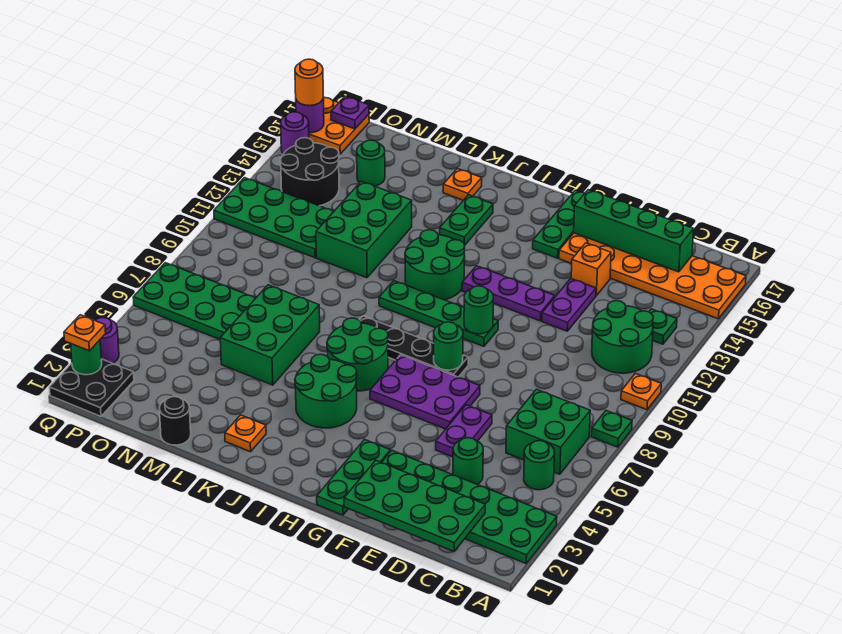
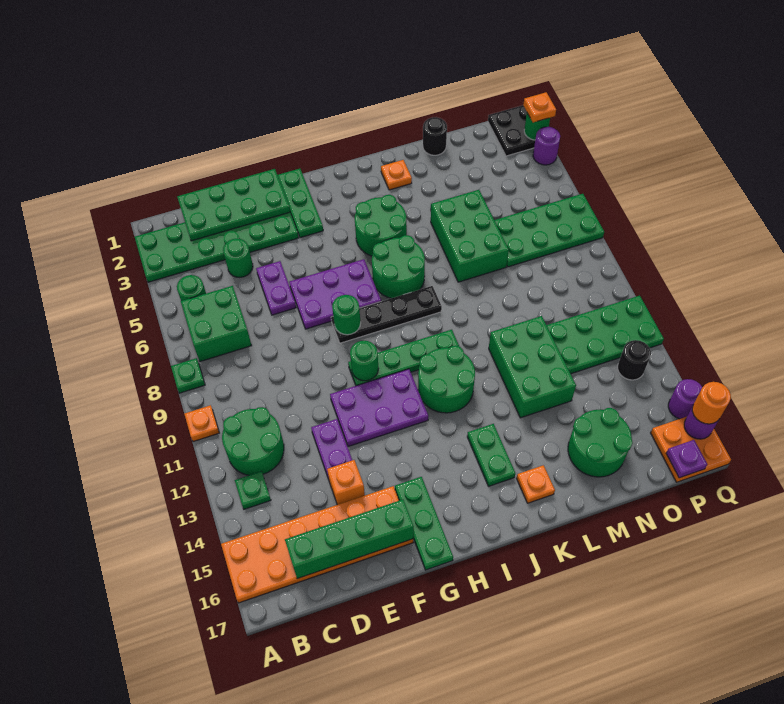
purple 1x3 plate [462,266,555,321] -> purple 2x3 plate [330,369,428,447]
green 1x1 round brick [357,140,385,186] -> green 2x2 round brick [568,408,632,477]
black 2x2 round brick [280,138,339,206] -> black 1x1 round brick [618,340,651,380]

